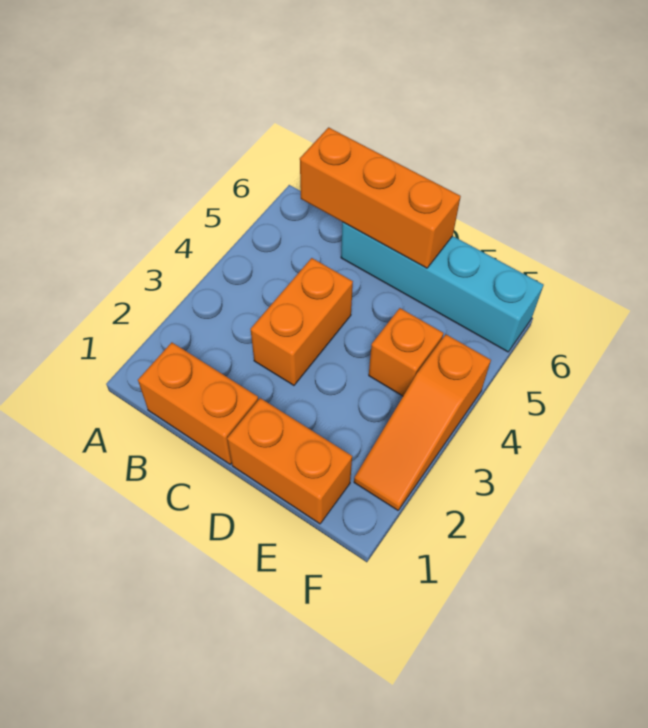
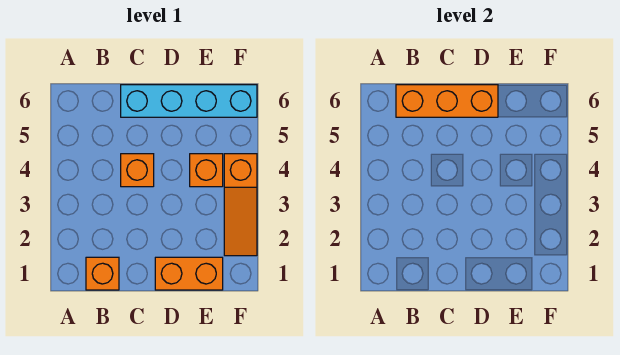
orange 1x2 brick [138,342,258,464] -> orange 1x1 brick [86,257,119,290]
orange 1x2 brick [251,258,353,385] -> orange 1x1 brick [121,154,154,187]

